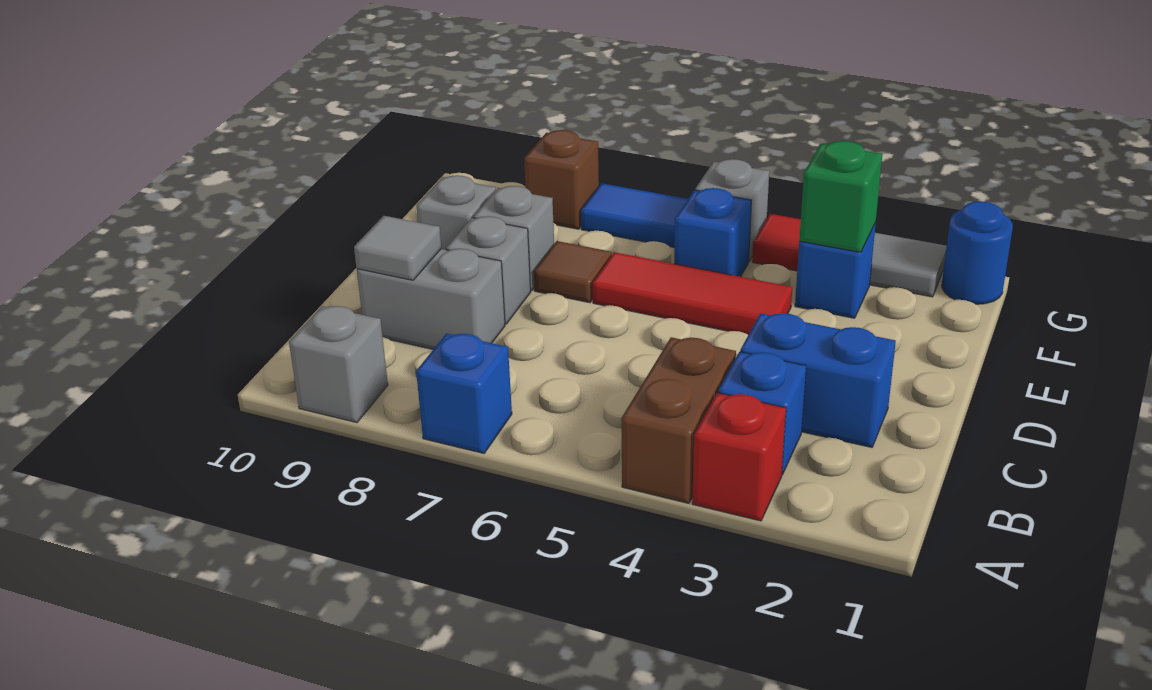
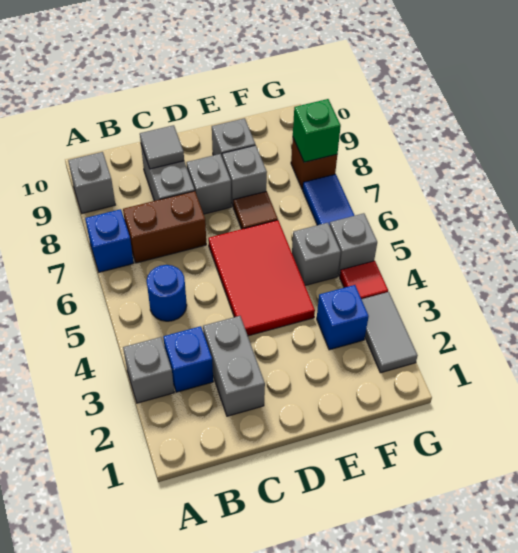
red 1x1 brick [692,393,786,521] -> grey 1x1 brick [123,337,174,403]
brown 1x2 brick [622,337,736,503] -> brown 1x2 brick moved to [123,191,206,263]
blue 1x2 brick [740,313,896,447] -> grey 1x2 brick [203,316,265,416]
red 1x3 tile [593,252,792,335] -> red 2x3 tile [208,220,315,336]
green 1x1 brick [799,141,882,252] -> green 1x1 brick moved to [293,99,341,162]
blue 1x1 brick [674,188,751,277] -> grey 1x1 brick [292,223,341,285]
blue 1x1 round brick [942,201,1013,304] -> blue 1x1 round brick moved to [147,265,187,321]

